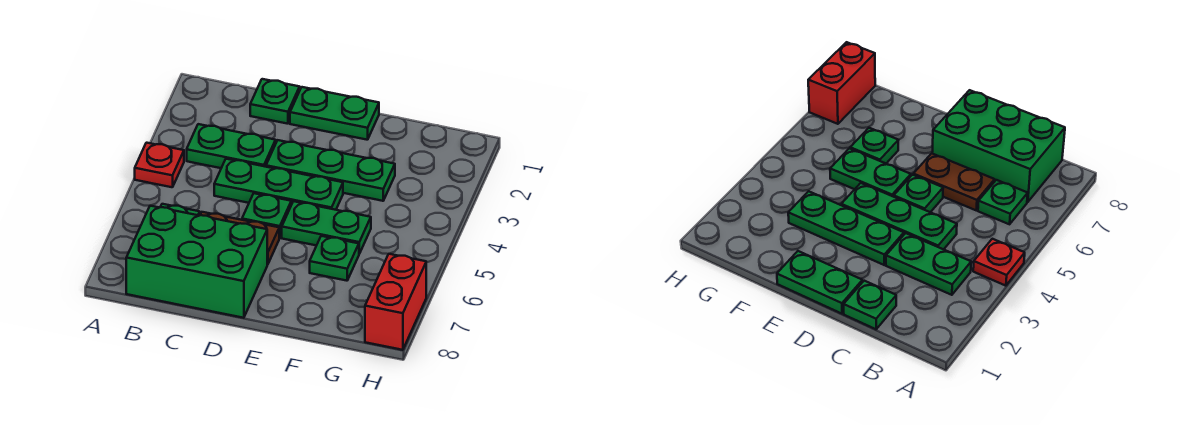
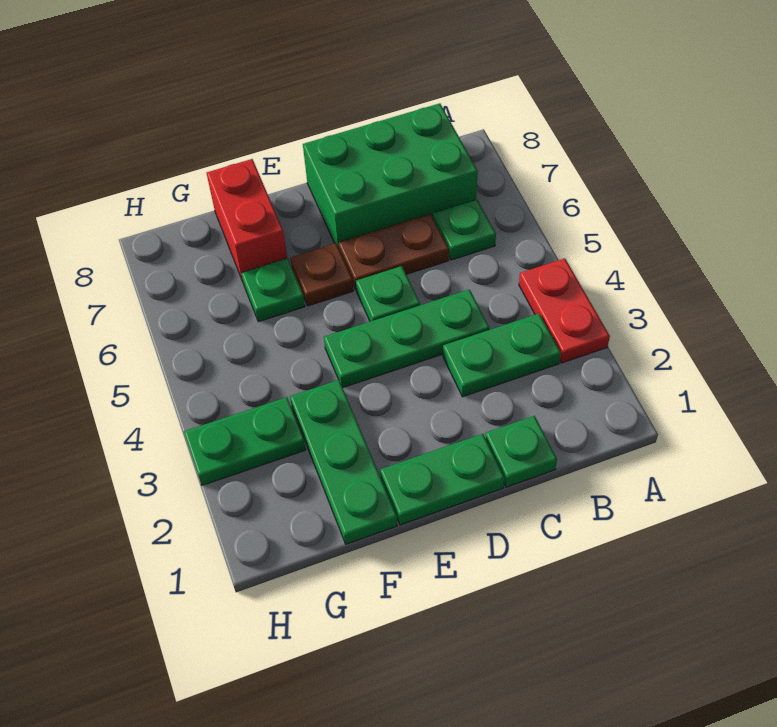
red 1x1 plate [135,143,184,187] -> red 1x2 plate [519,258,610,363]
green 1x3 plate [266,140,395,201] -> green 1x3 plate turned to [290,380,397,544]
green 1x2 plate [282,201,371,254] -> green 1x2 plate moved to [184,397,306,485]
none -> brown 1x1 plate [290,243,354,306]
red 1x2 brick [365,254,426,350] -> red 1x2 brick moved to [207,159,287,281]

